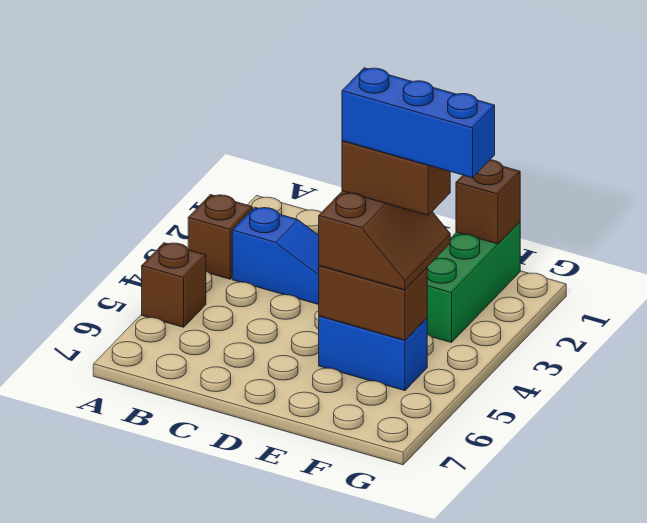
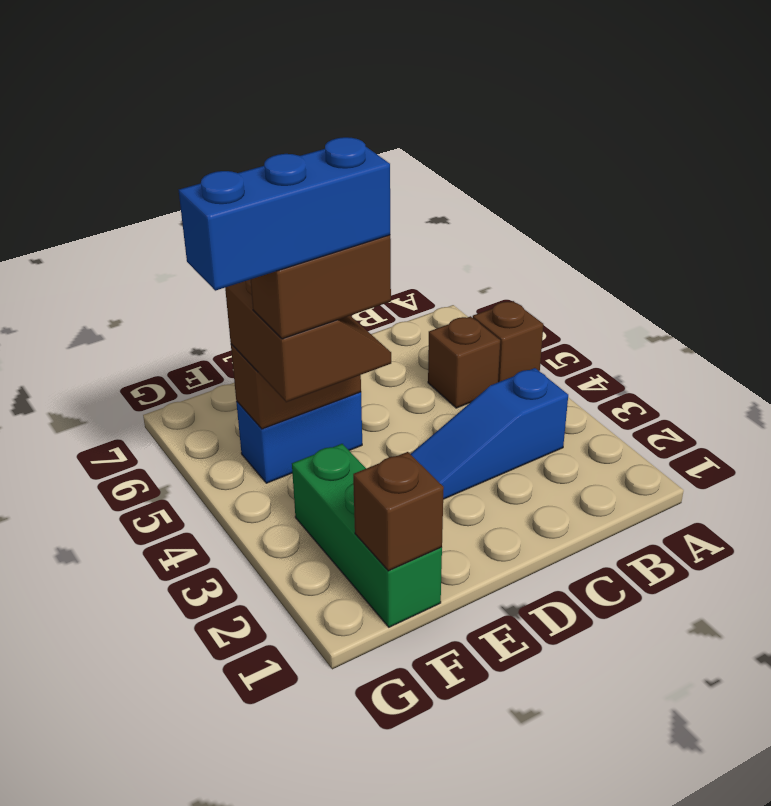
brown 1x1 brick [188,195,252,279] -> brown 1x1 brick moved to [428,316,500,408]
brown 2x2 slope [319,191,450,290] -> brown 2x2 slope turned to [225,280,391,402]

